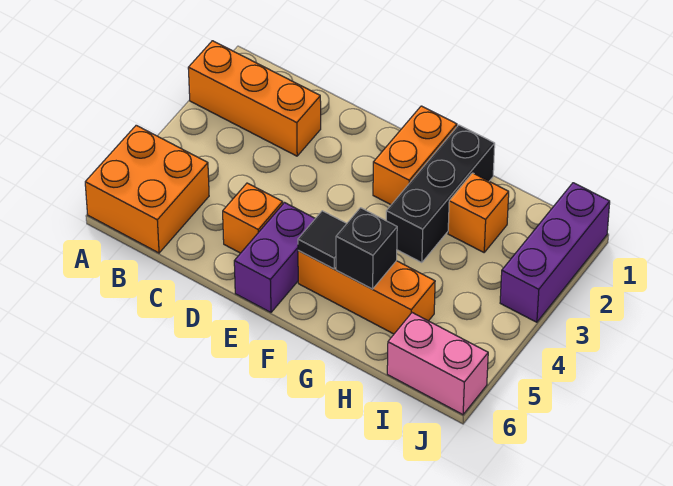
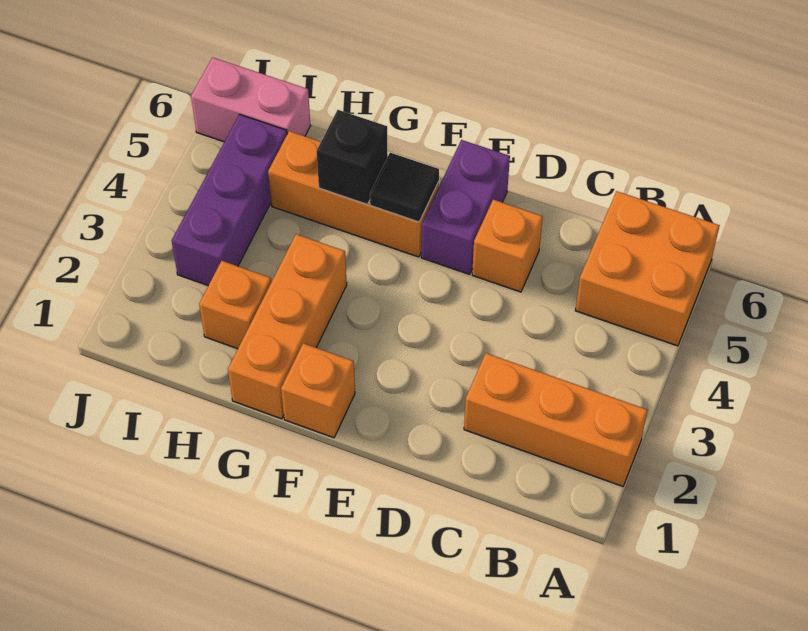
orange 1x2 brick [373,106,457,205] -> orange 1x1 brick [281,343,355,438]
black 1x3 brick [386,125,495,263] -> orange 1x3 brick [228,234,347,419]
purple 1x3 brick [500,183,610,322] -> purple 1x3 brick moved to [172,114,287,286]

